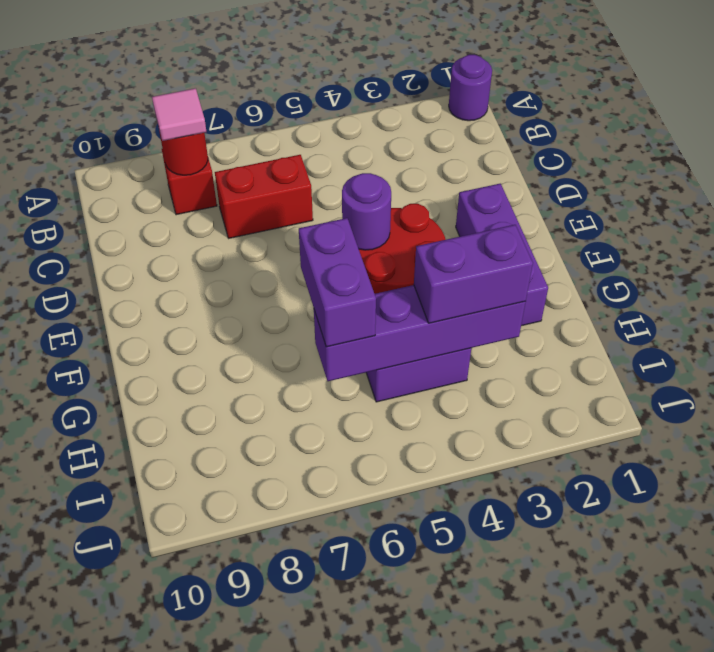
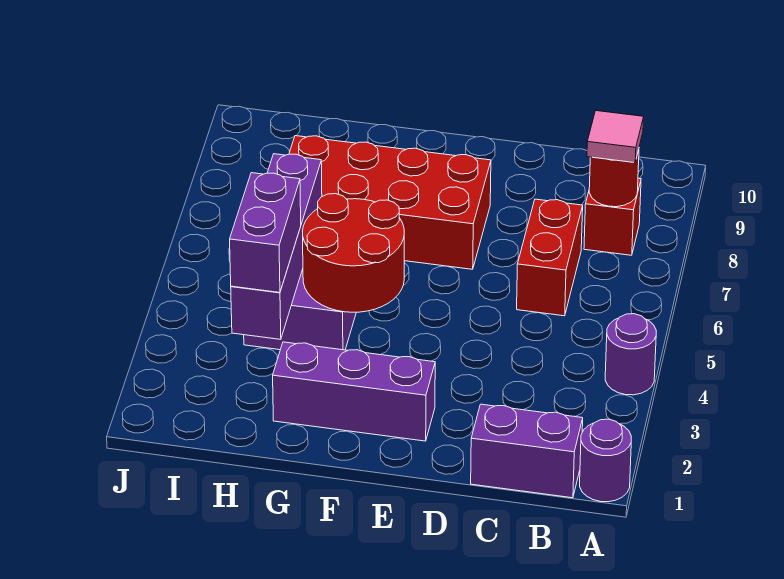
none -> red 2x4 brick [289,136,491,269]
purple 1x1 round brick [342,173,391,250] -> purple 1x1 round brick moved to [605,314,656,395]
purple 1x2 brick [299,218,376,347] -> purple 1x2 brick moved to [471,404,583,498]

